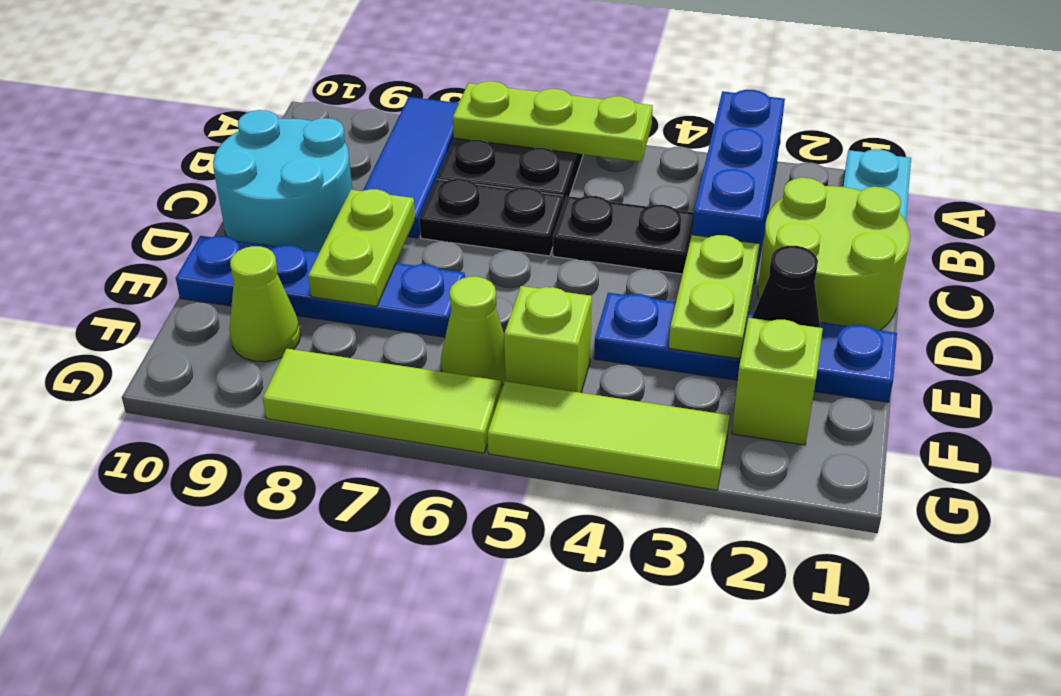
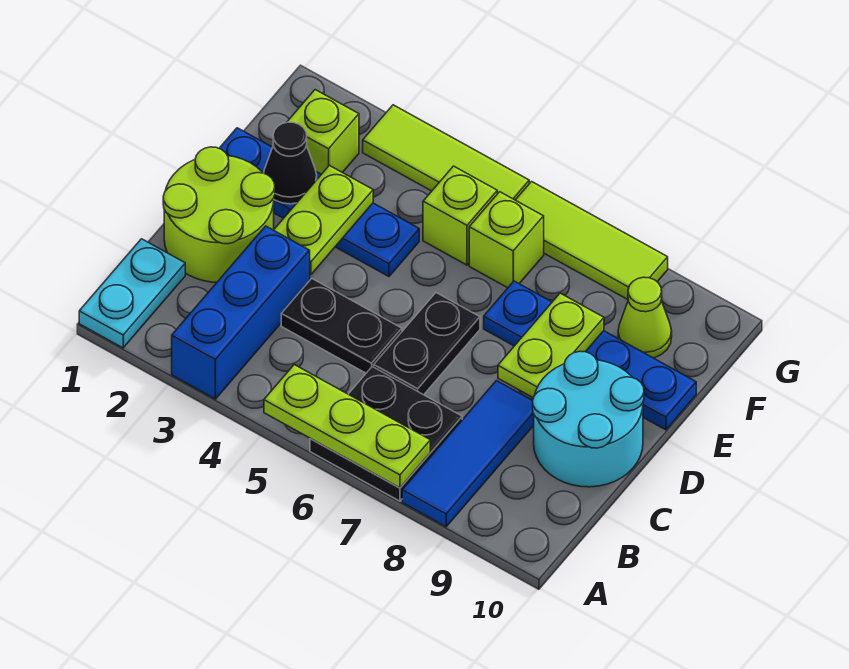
black 1x2 plate [419,179,563,256] -> black 1x2 plate turned to [374,293,480,395]
lime 1x1 cone [441,277,505,386] -> lime 1x1 brick [469,192,544,288]

